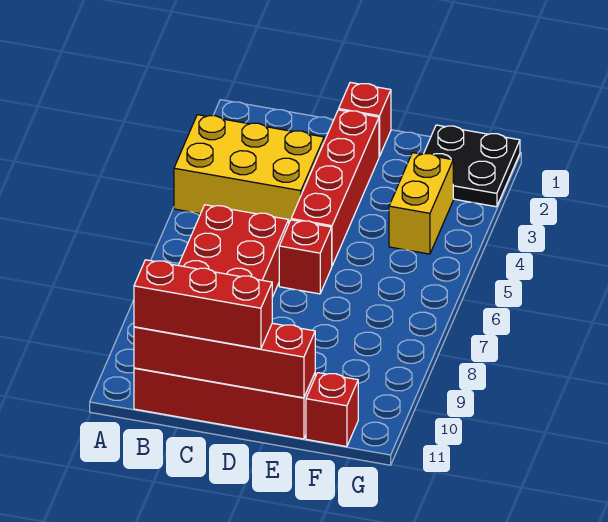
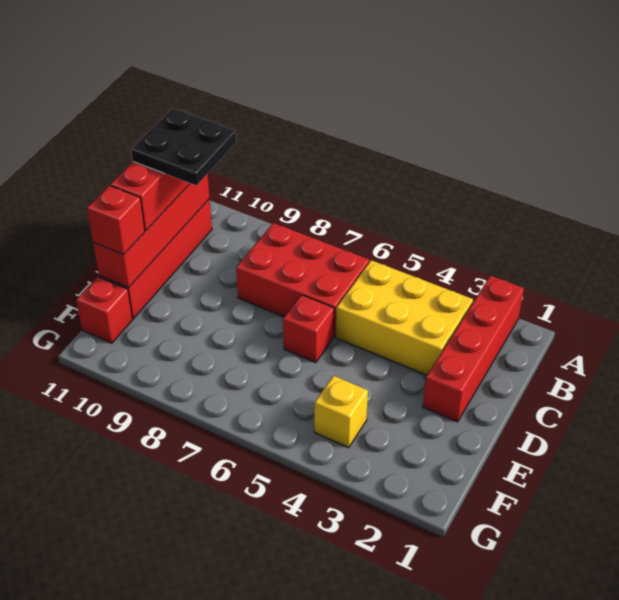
yellow 2x3 brick [174,115,324,222] -> yellow 2x3 brick turned to [336,260,473,375]
red 1x1 brick [339,82,391,156] -> red 1x1 brick moved to [87,185,145,255]
red 1x4 brick [291,110,379,266] -> red 1x4 brick turned to [423,276,524,422]
black 2x2 plate [424,125,520,207] -> black 2x2 plate moved to [131,108,237,185]
yellow 1x2 brick [389,153,453,254] -> yellow 1x1 brick [314,376,368,447]

